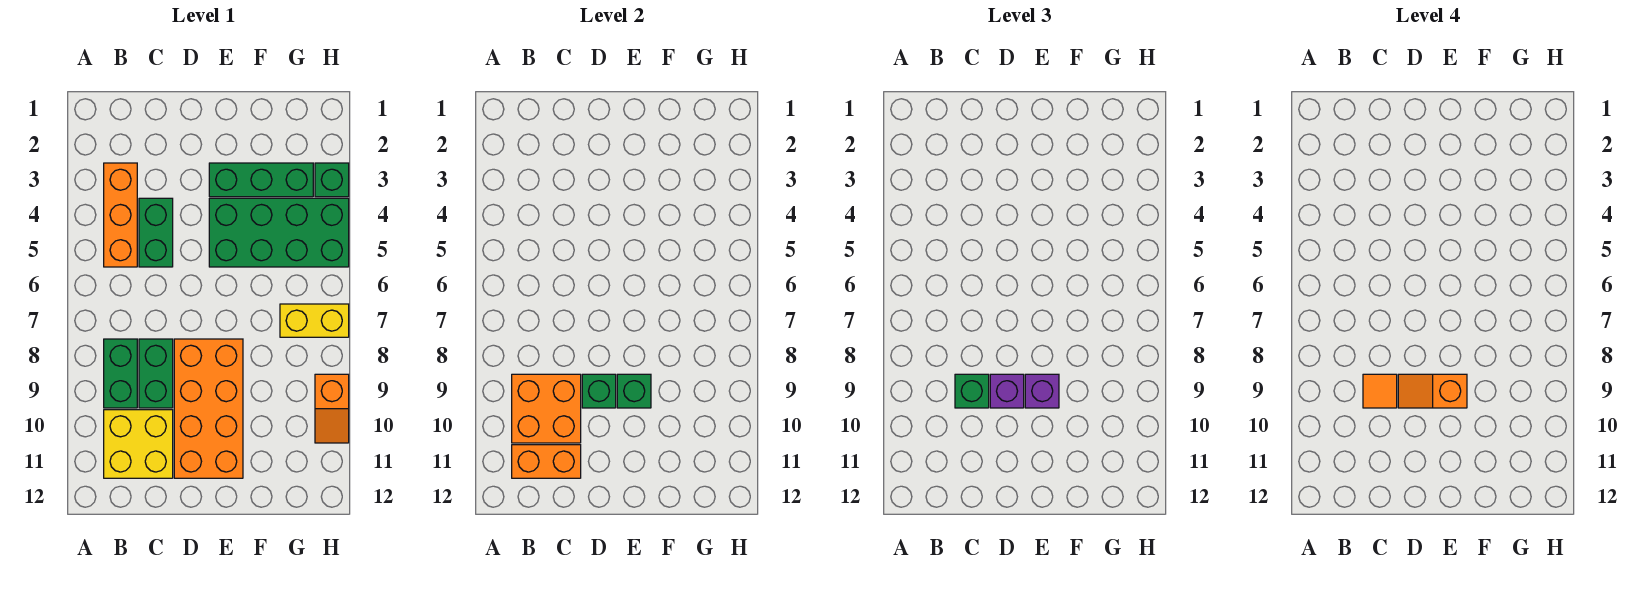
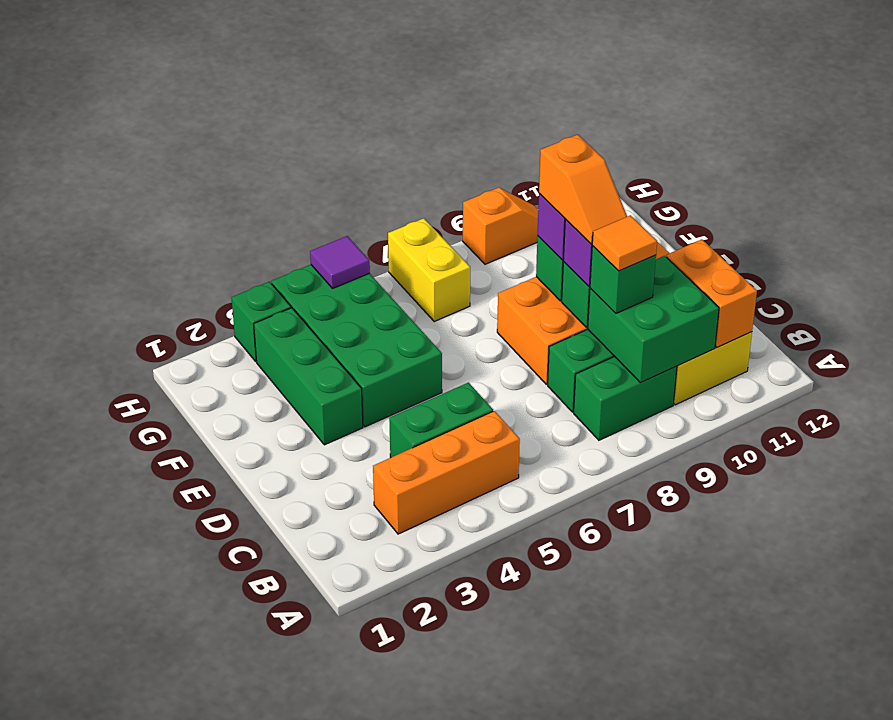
orange 2x2 brick [512,374,581,443] -> green 2x2 brick [587,256,719,383]
none -> purple 1x1 tile [310,236,370,289]

